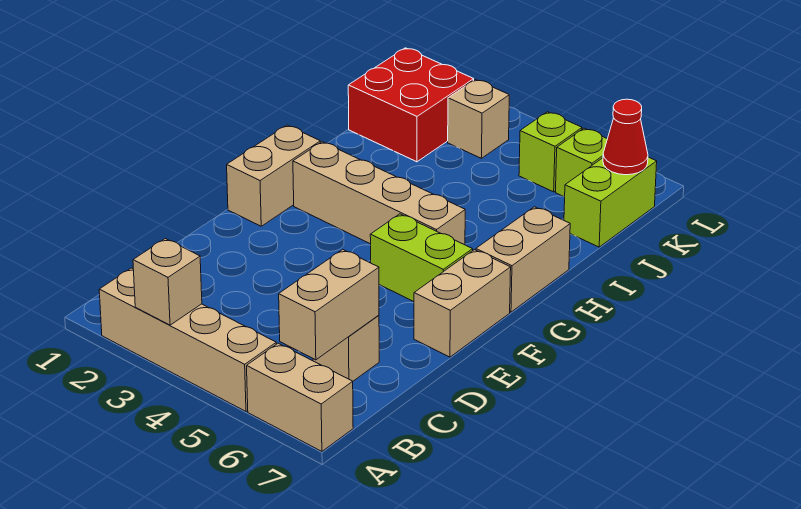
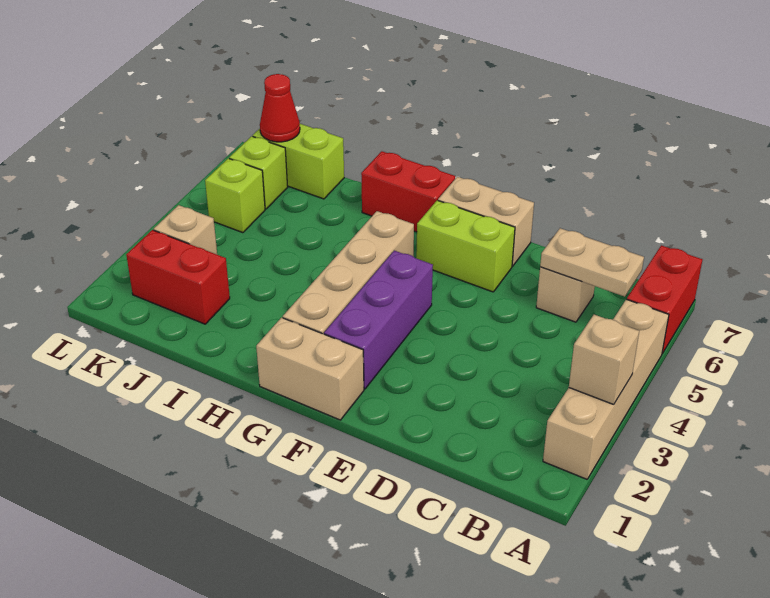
tan 1x2 brick [247,343,353,451] -> red 1x2 brick [627,245,703,354]
tan 1x2 brick [279,249,379,360] -> tan 1x2 plate [540,228,644,297]
none -> purple 1x3 brick [324,251,433,389]
lime 1x2 brick [370,214,473,302] -> lime 1x2 brick turned to [416,200,515,292]
tan 1x2 brick [476,207,570,312] -> red 1x2 brick [361,151,455,232]
red 2x2 brick [348,48,474,162] -> red 1x2 brick [126,230,230,324]

